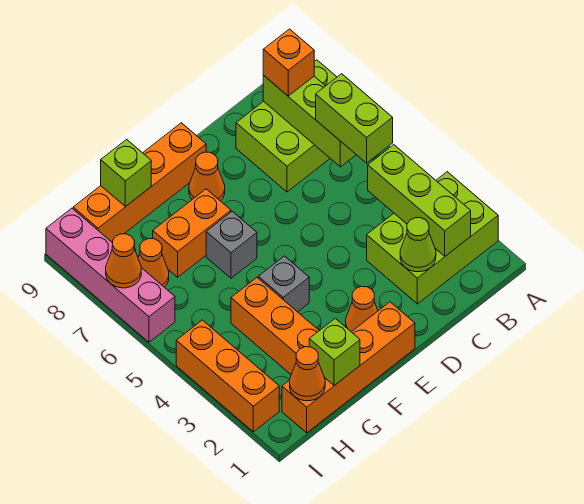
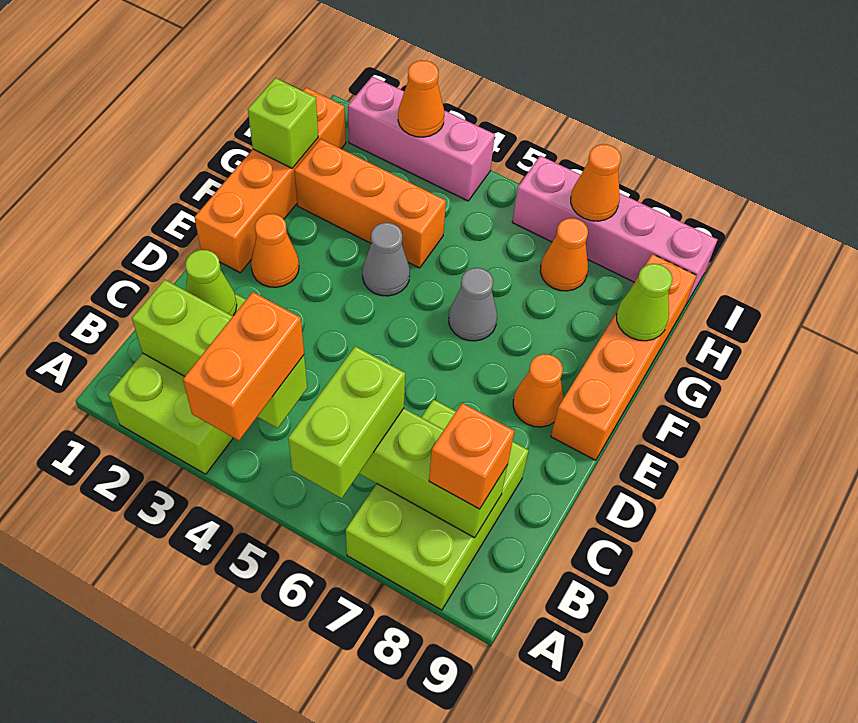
lime 1x2 brick [316,74,393,163] -> lime 1x2 brick turned to [288,346,405,498]
grey 1x1 brick [258,256,309,312] -> grey 1x1 cone [362,223,410,296]
grey 1x1 brick [206,211,257,278] -> grey 1x1 cone [449,268,497,341]
orange 1x2 brick [153,189,231,277] -> orange 1x2 brick moved to [183,292,304,440]
lime 1x1 brick [101,139,151,206] -> lime 1x1 cone [617,264,672,341]
orange 1x1 cone [290,347,325,401] -> orange 1x1 cone moved to [398,60,444,137]
orange 1x3 brick [176,320,279,432] -> pink 1x3 brick [348,76,495,201]

